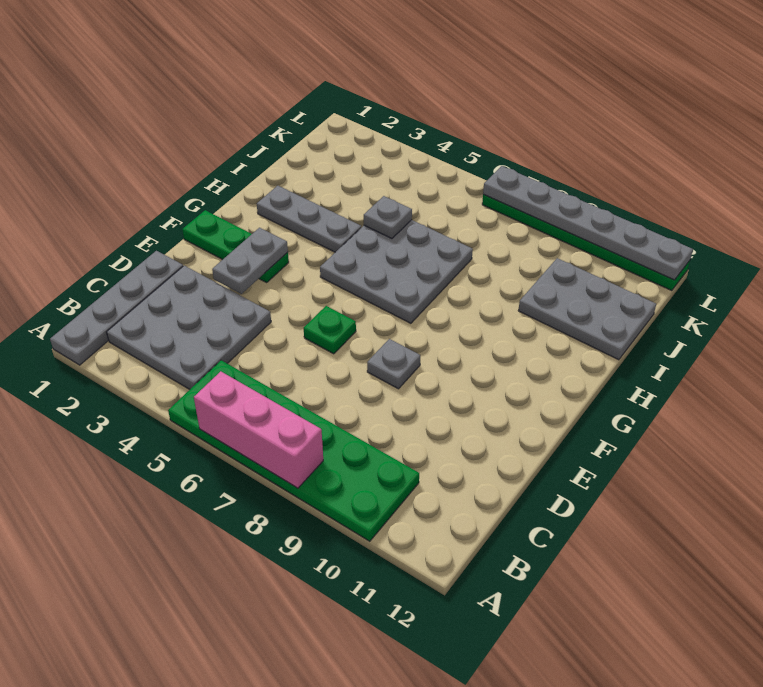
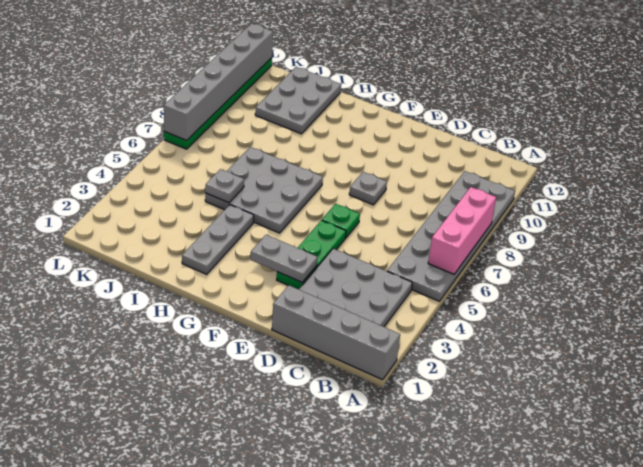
grey 1x4 plate [50,251,183,365] -> grey 1x4 brick [272,285,400,380]
green 2x6 plate [168,360,419,541] -> grey 2x6 plate [387,171,515,301]
green 1x3 plate [182,210,289,283] -> green 1x3 plate moved to [277,220,346,289]
grey 1x6 plate [483,166,693,280] -> grey 1x6 brick [164,23,273,141]

